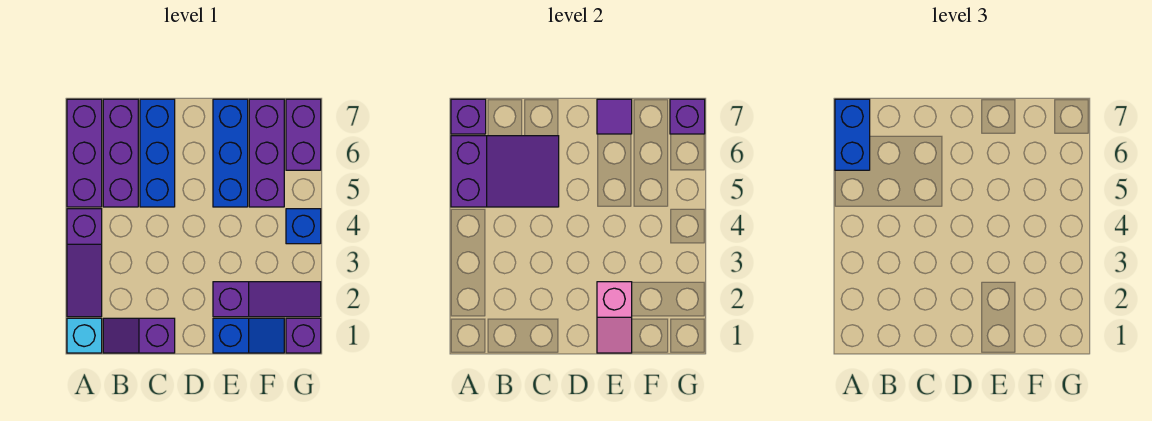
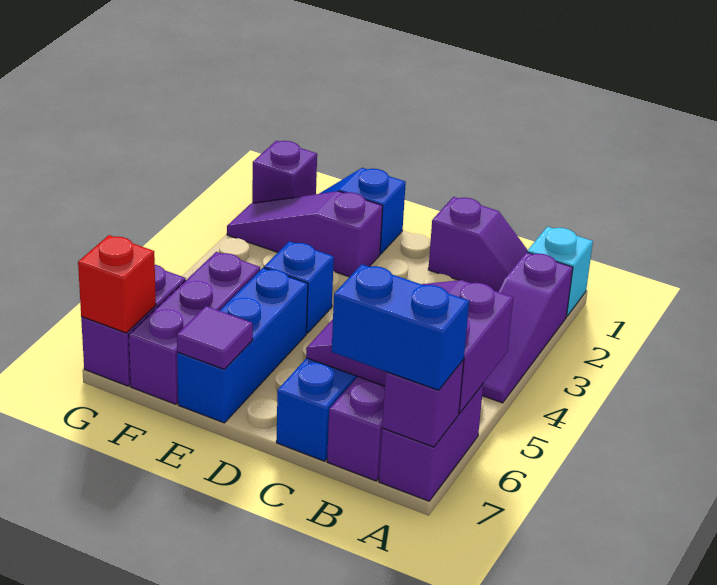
purple 1x3 slope [67,209,102,317] -> purple 1x3 slope turned to [482,252,573,403]
purple 1x3 brick [67,99,102,207] -> purple 1x2 brick [379,384,483,501]
blue 1x2 brick [835,99,870,170] -> blue 1x2 brick turned to [332,264,469,390]
pink 1x2 slope [597,282,632,353] -> none
blue 1x1 brick [286,209,321,244] -> blue 1x1 brick moved to [264,241,334,333]
purple 1x1 brick [670,99,705,134] -> red 1x1 brick [78,235,156,333]

